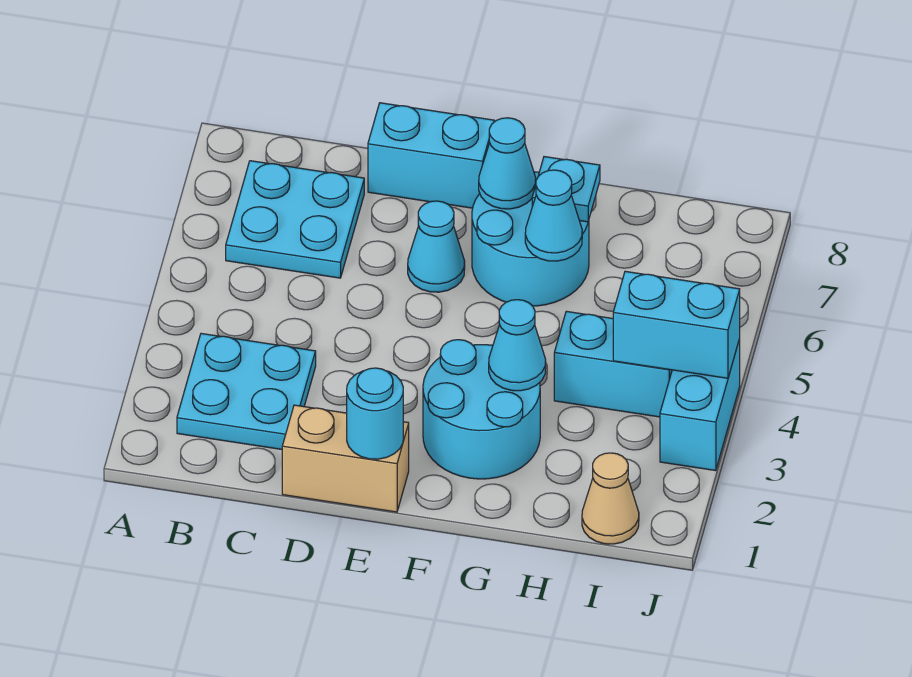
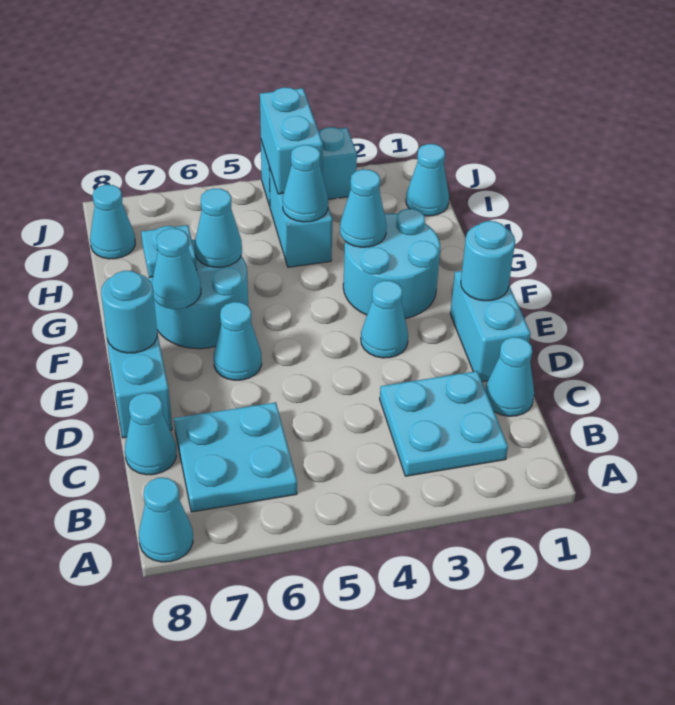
none -> cyan 1x1 cone [139,478,193,562]
none -> cyan 1x1 cone [485,337,534,416]
none -> cyan 1x1 cone [125,393,176,475]
tan 1x2 brick [282,405,409,512] -> cyan 1x2 brick [450,271,531,382]
none -> cyan 1x1 cone [361,281,408,358]
none -> cyan 1x1 round brick [101,271,157,353]
none -> cyan 1x1 cone [283,145,328,222]
tan 1x1 cone [582,453,639,544] -> cyan 1x1 cone [406,144,449,216]
none -> cyan 1x1 cone [90,185,135,259]

